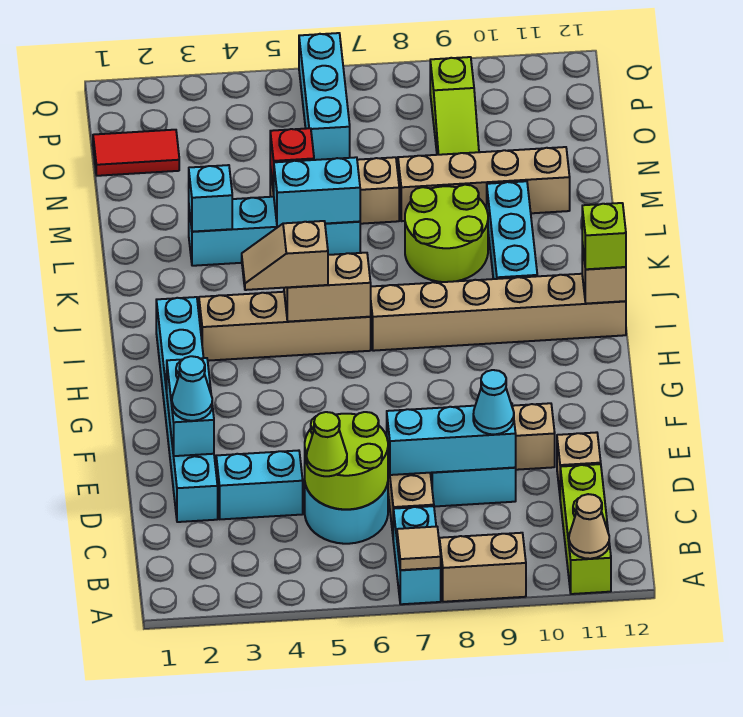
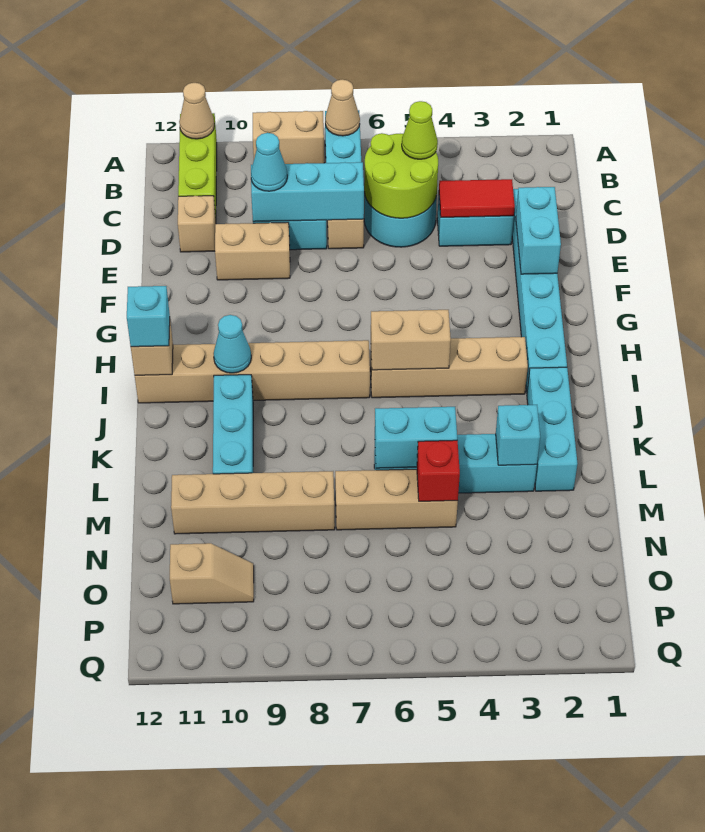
tan 1x1 tile [397,526,441,570] -> tan 1x1 cone [325,79,360,136]
cyan 1x1 cone [172,356,212,421] -> cyan 1x1 cone moved to [214,315,251,373]
tan 1x2 slope [242,221,328,290] -> tan 1x2 slope moved to [170,543,254,604]
lime 1x1 brick [582,203,626,269] -> cyan 1x1 brick [127,286,170,347]
lime 2x2 round brick [405,185,488,282] -> none
lime 1x3 slope [430,57,479,155] -> none
red 1x2 tile [93,130,179,176] -> red 1x2 tile moved to [439,179,515,217]
cyan 1x3 brick [299,33,350,160] -> cyan 1x3 brick moved to [527,367,577,491]

